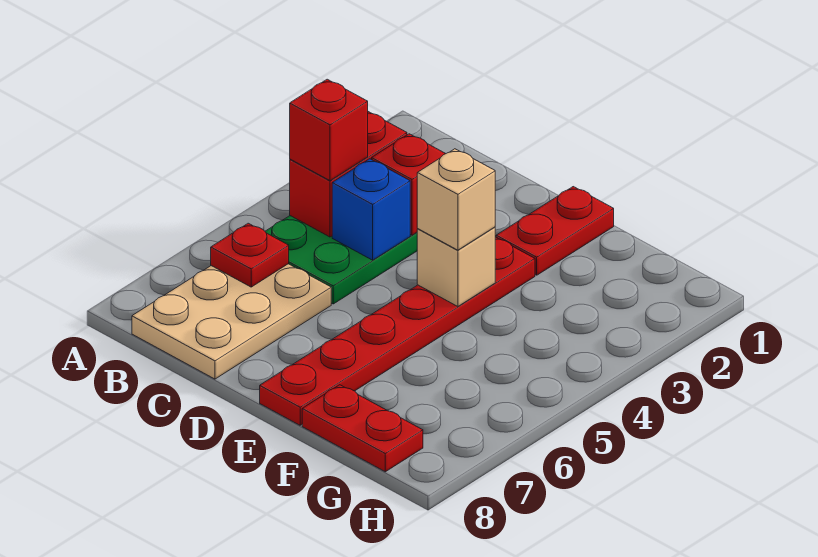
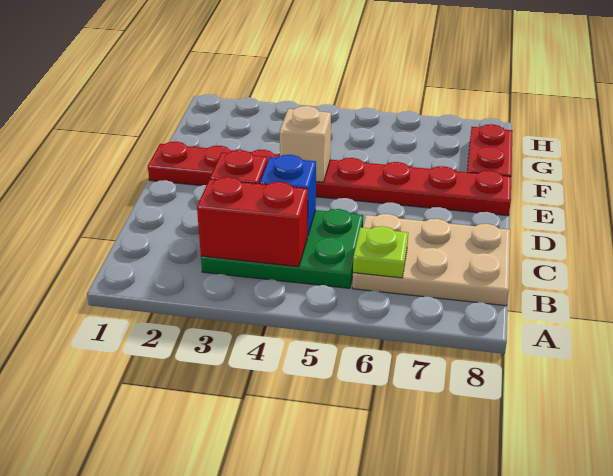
red 1x1 brick [290,79,368,181] -> none
red 1x1 plate [211,223,289,287] -> lime 1x1 plate [353,226,408,278]
tan 1x1 brick [417,149,495,250] -> none

